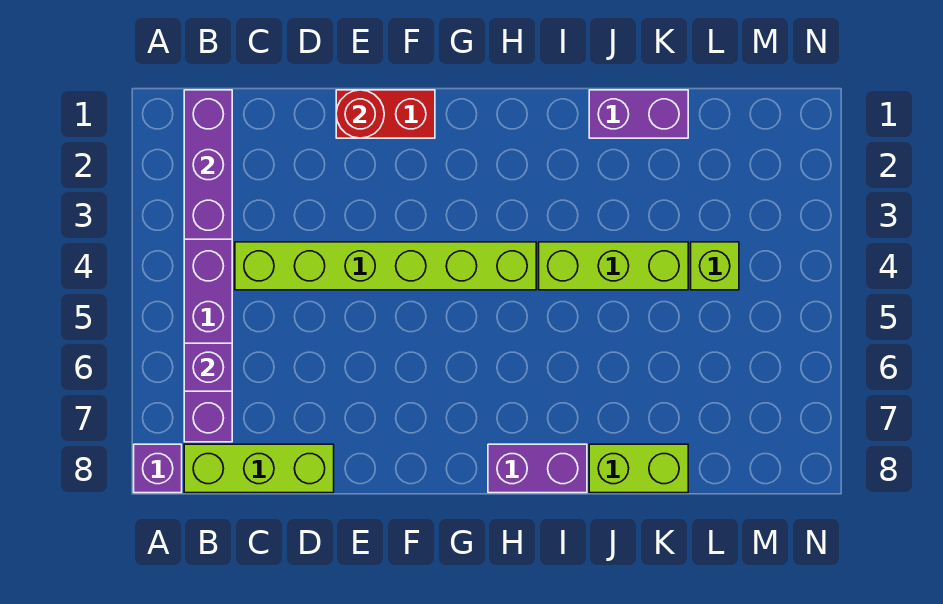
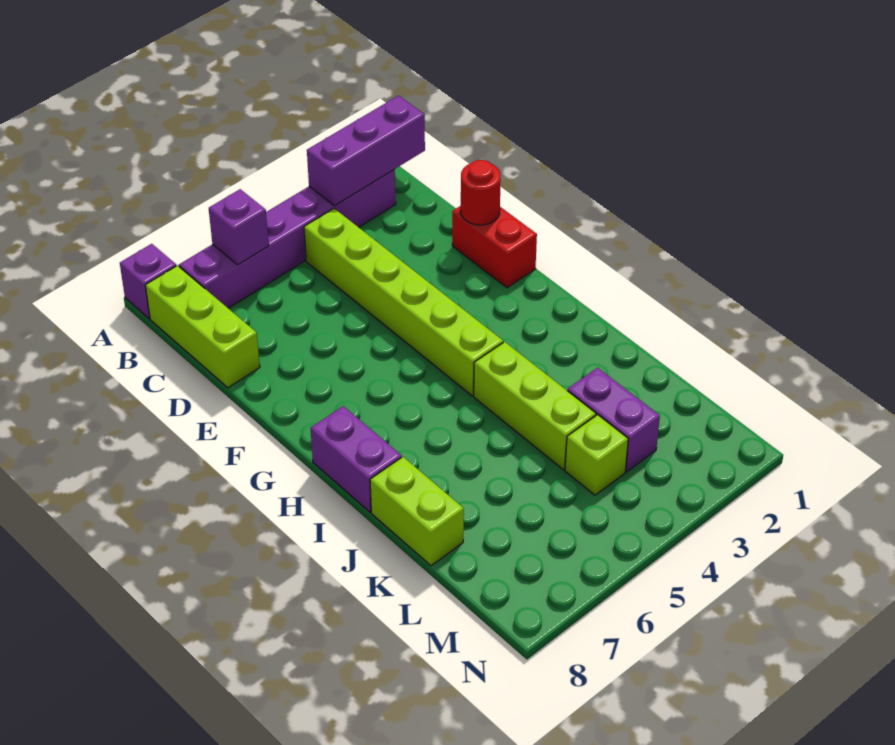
purple 1x2 brick [589,90,688,138] -> purple 1x2 brick moved to [567,368,660,472]

